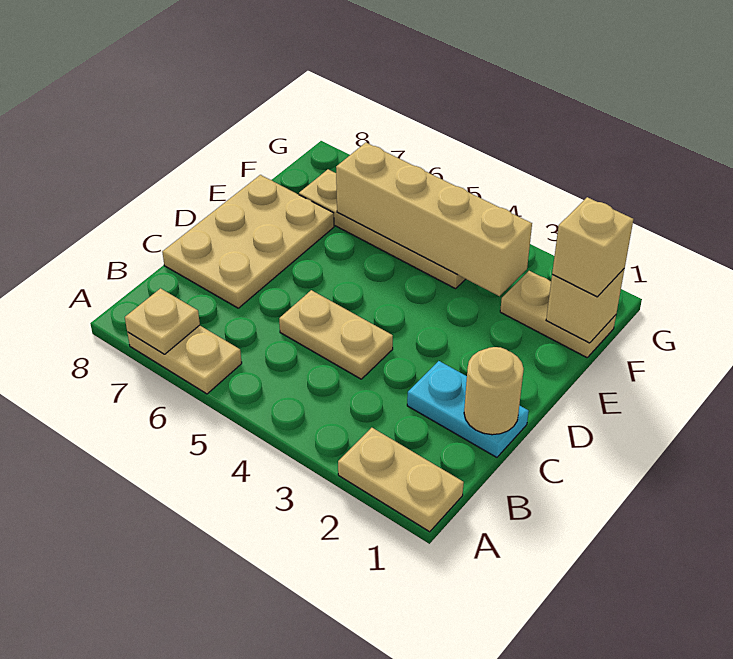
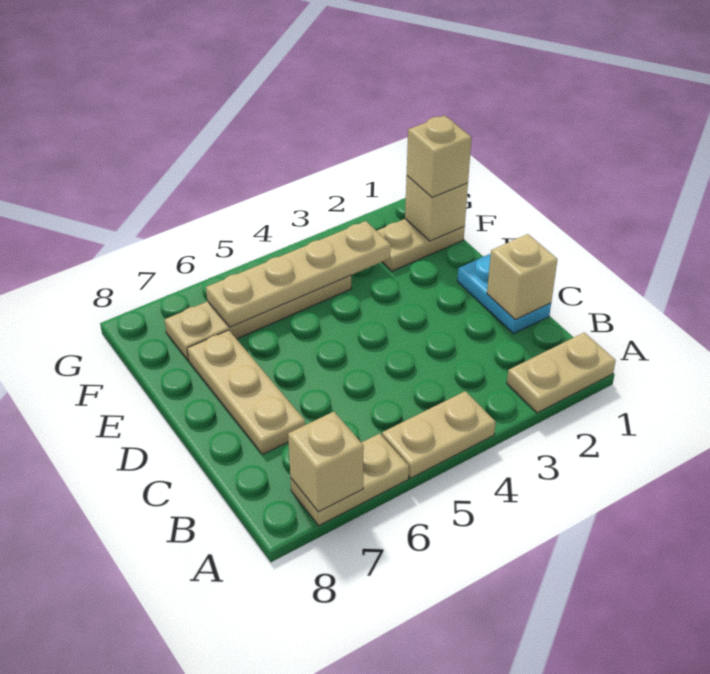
tan 1x1 plate [125,288,200,354] -> tan 1x1 brick [288,412,364,512]
cyan 1x2 plate [407,361,529,457] -> cyan 1x2 plate turned to [457,254,551,334]
tan 1x1 round brick [464,347,524,435] -> tan 1x1 brick [487,234,558,320]
tan 1x2 plate [279,290,393,379] -> tan 1x2 plate moved to [382,391,496,478]
tan 2x3 plate [162,175,334,308] -> tan 1x3 plate [187,330,305,454]
tan 1x4 brick [336,143,532,296] -> tan 1x4 plate [206,221,391,327]

